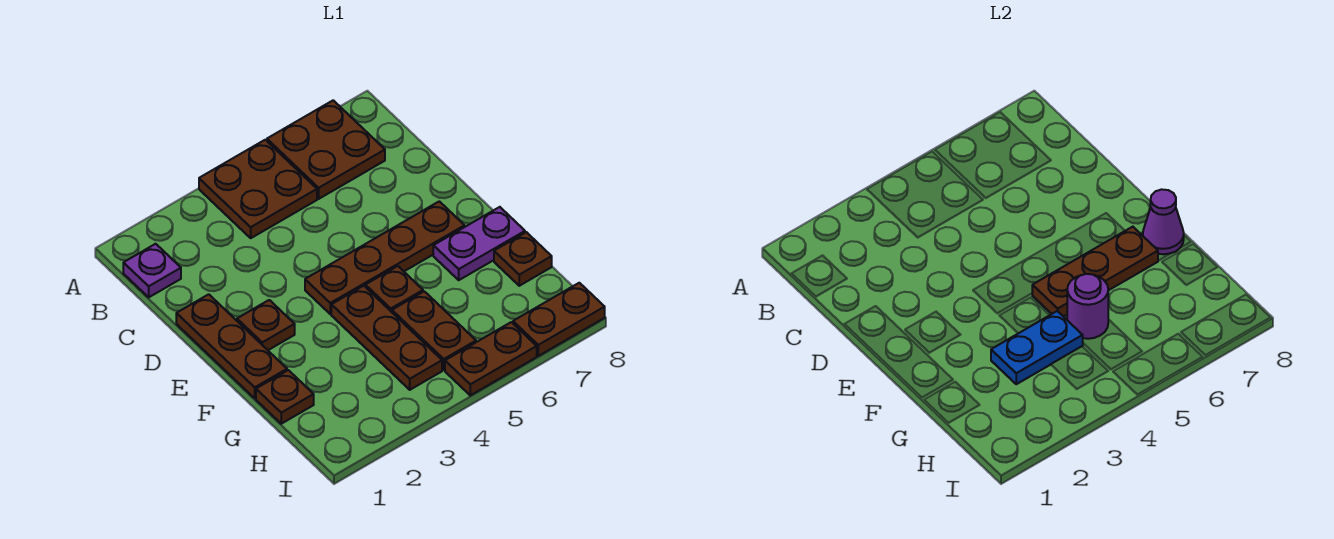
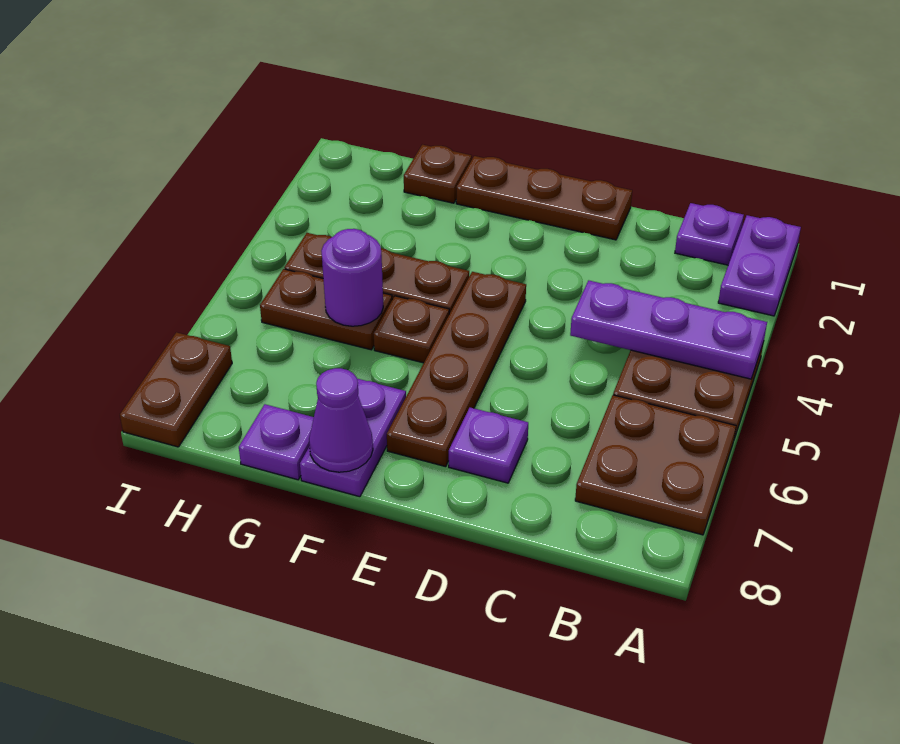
none -> purple 1x2 plate [718,215,801,316]
none -> purple 1x3 plate [570,280,767,379]
none -> purple 1x1 plate [449,408,528,483]
brown 1x1 plate [237,300,295,350] -> none
brown 1x3 plate [1032,227,1158,317] -> none
blue 1x2 plate [991,311,1083,384] -> none
brown 1x1 plate [494,232,552,286] -> purple 1x1 plate [239,404,314,480]
brown 1x2 plate [445,322,537,395] -> none

